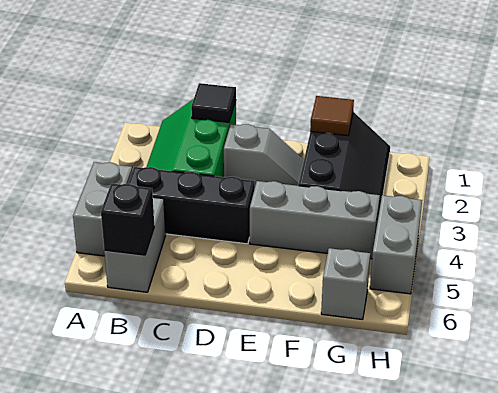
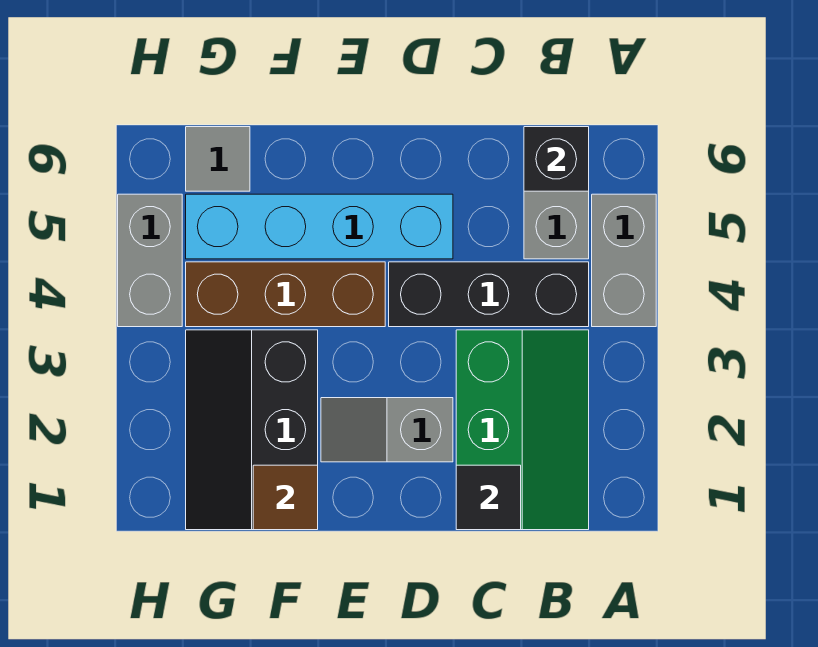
none -> cyan 1x4 brick [186,194,453,259]
grey 1x3 brick [250,181,380,259] -> brown 1x3 brick [186,262,385,327]
grey 1x1 brick [321,248,370,320] -> grey 1x1 tile [186,127,250,191]

